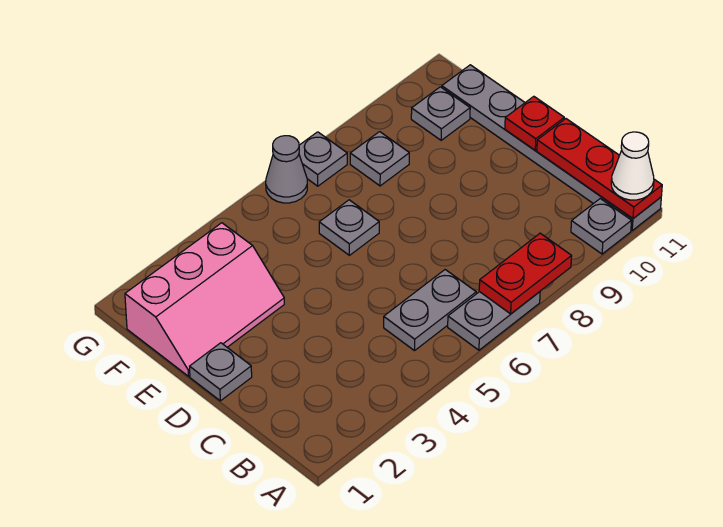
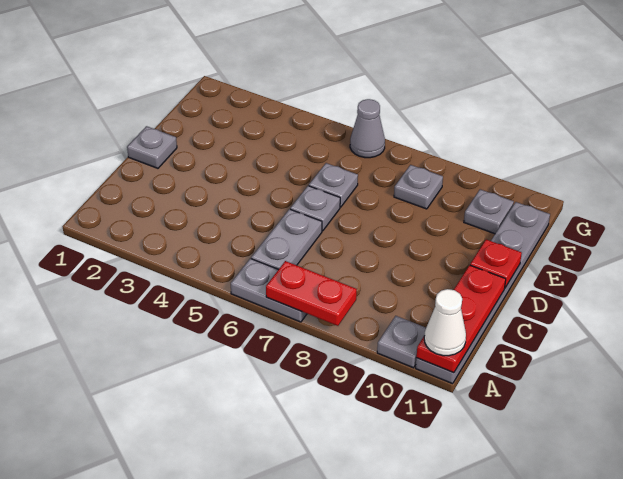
grey 1x2 plate [384,270,476,351] -> grey 1x2 plate turned to [251,209,322,270]
pink 2x3 slope [125,223,284,376] -> none
grey 1x1 plate [299,132,347,186] -> grey 1x1 plate moved to [290,186,340,231]

